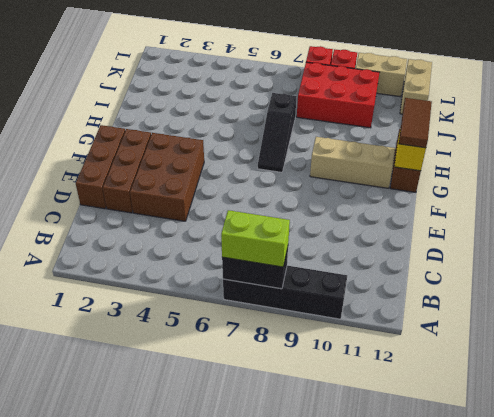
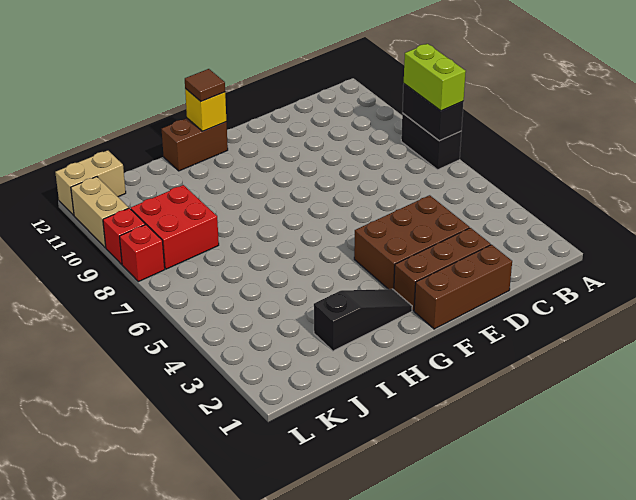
black 1x4 brick [223,266,347,319] -> black 1x2 brick [401,113,462,170]
black 1x3 slope [258,93,297,172] -> black 1x3 slope moved to [314,289,412,351]
tan 1x3 brick [310,137,395,188] -> none
brown 1x2 tile [399,98,432,148] -> brown 1x1 tile [185,69,225,101]
red 2x3 brick [297,62,380,128] -> red 2x2 brick [131,185,219,269]

